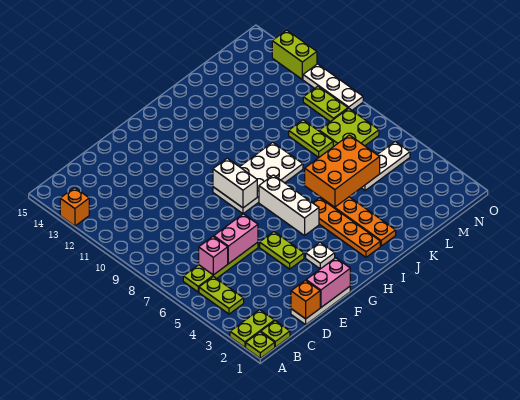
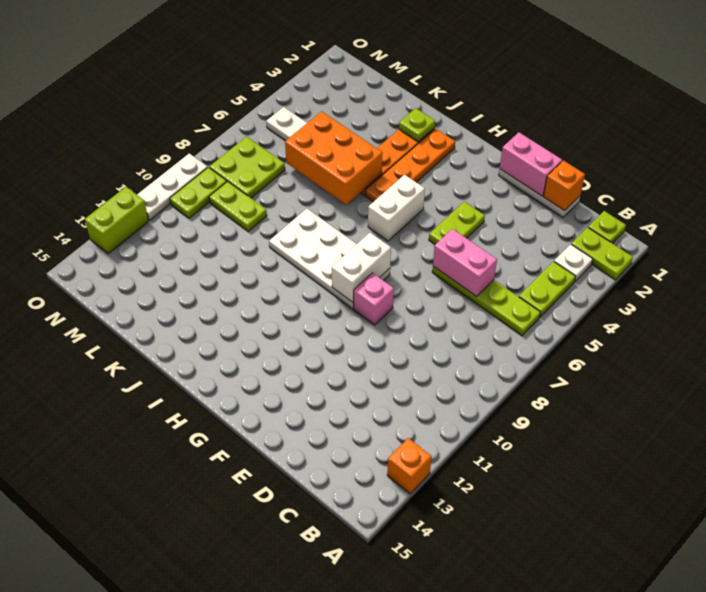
lime 1x1 plate [246,332,275,358] -> lime 1x1 plate moved to [399,108,435,142]
pink 1x1 brick [199,236,228,275] -> pink 1x1 brick moved to [354,273,394,325]
white 1x1 plate [306,242,335,269] -> white 1x1 plate moved to [554,244,593,281]
white 1x3 brick [259,175,319,236] -> white 1x2 brick [368,175,425,241]
lime 1x2 plate [289,120,333,157] -> lime 1x2 plate turned to [209,181,267,231]

